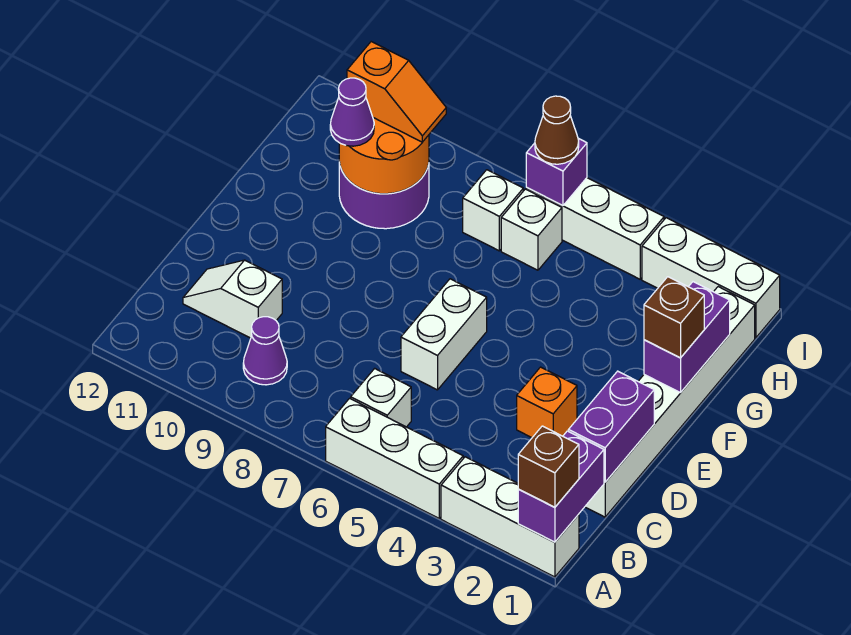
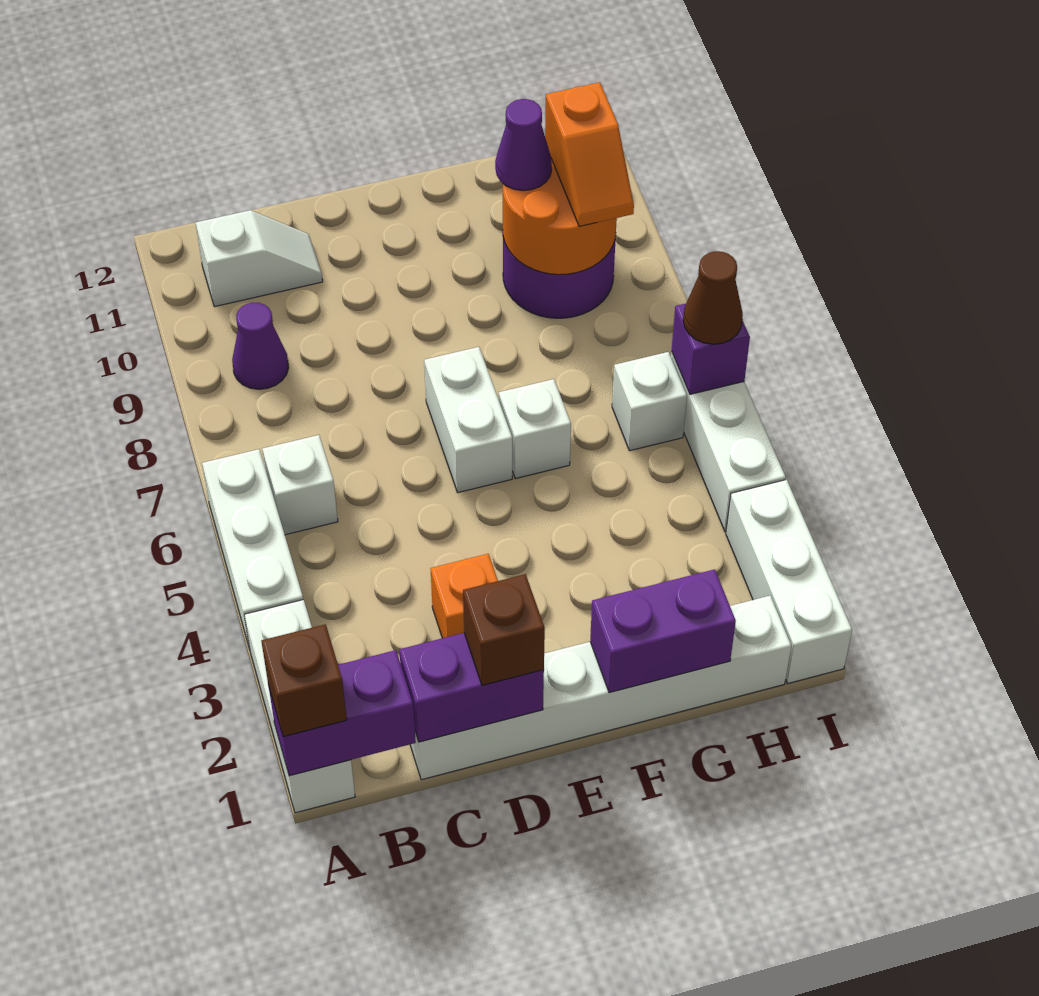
white 1x2 slope [183,260,282,338] -> white 1x2 slope turned to [196,210,323,307]
white 1x2 brick [401,279,487,390] -> white 1x2 brick turned to [424,347,512,493]
brown 1x1 brick [644,277,704,358] -> brown 1x1 brick moved to [463,574,545,685]
white 1x1 brick [463,170,523,251] -> white 1x1 brick moved to [499,379,571,479]

